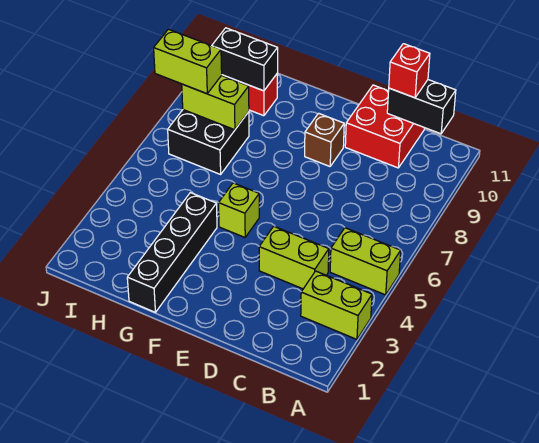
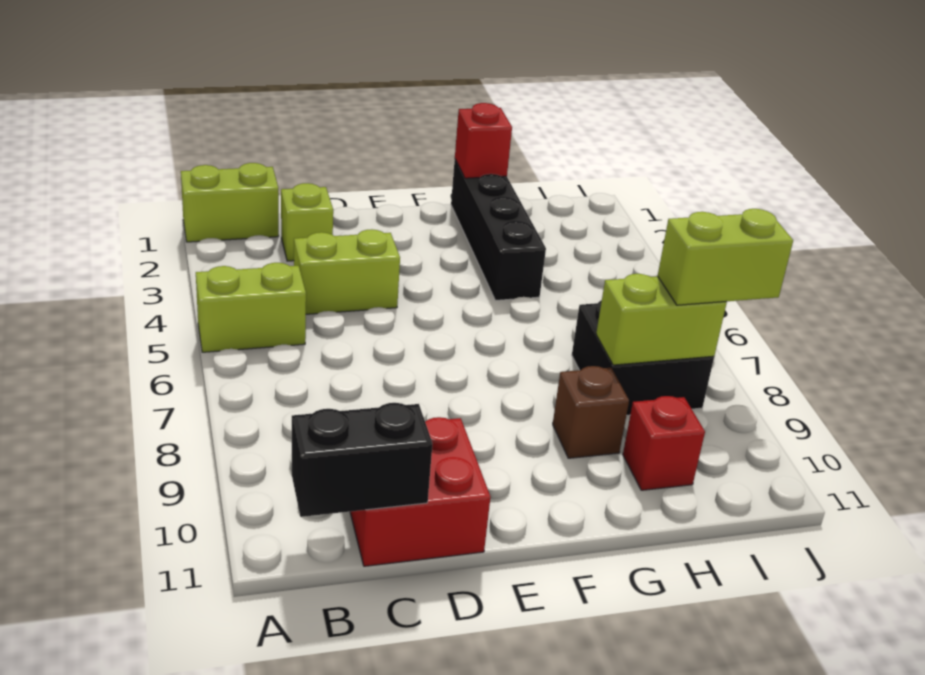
lime 1x2 brick [301,271,372,339] -> lime 1x2 brick moved to [181,163,279,242]
red 1x1 brick [389,44,430,98] -> red 1x1 brick moved to [455,103,512,178]
brown 1x1 brick [305,113,344,166] -> brown 1x1 brick moved to [553,366,629,458]
lime 1x1 brick [219,183,259,237] -> lime 1x1 brick moved to [281,183,333,261]
black 1x2 brick [212,28,278,91] -> none

